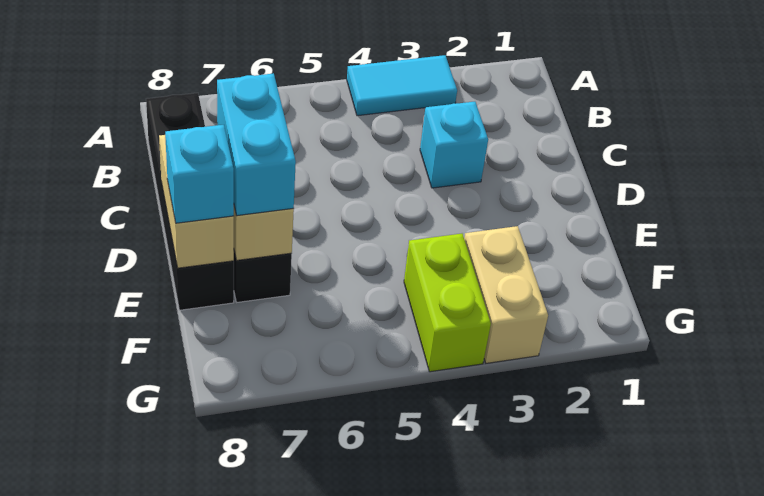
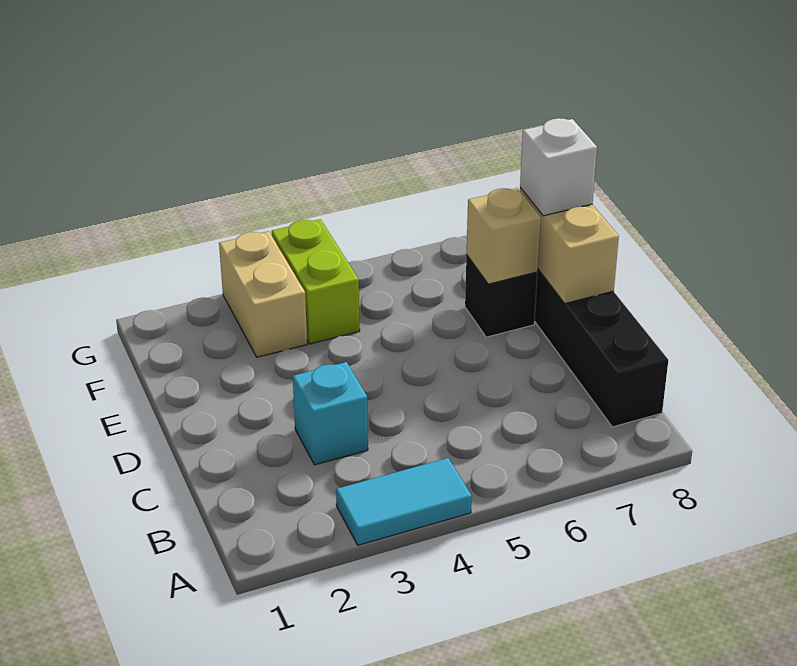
cyan 1x2 brick [217,73,296,216] -> none
cyan 1x1 brick [165,125,234,223] -> white 1x1 brick [520,118,597,216]

